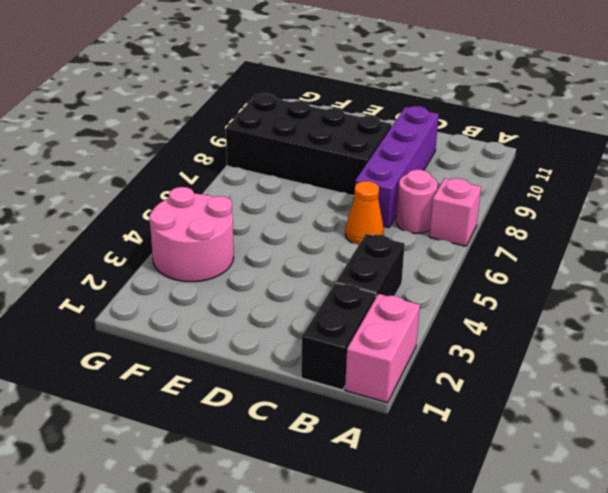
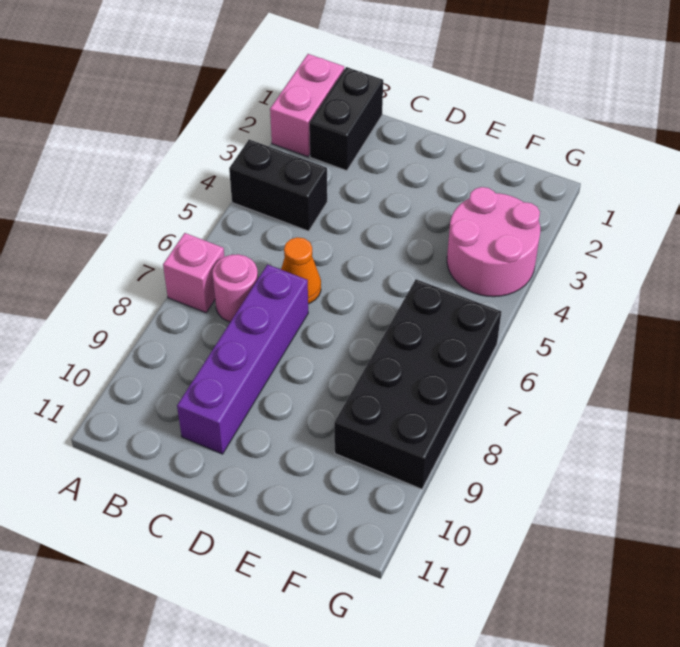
black 1x2 brick [336,234,405,297] -> black 1x2 brick turned to [229,140,327,231]
black 2x4 brick [226,94,392,196] -> black 2x4 brick turned to [334,279,501,489]

